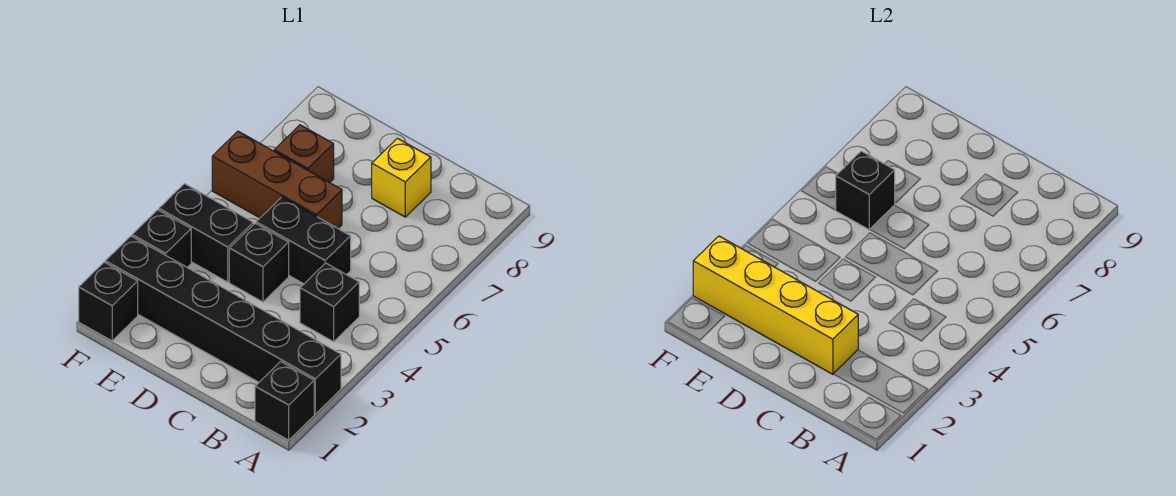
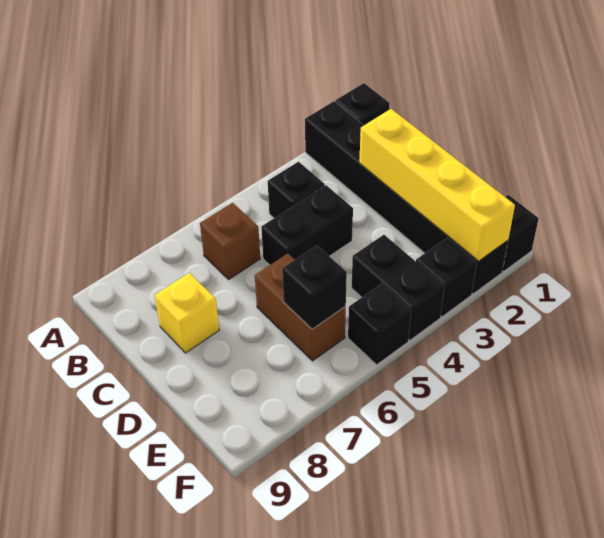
black 1x2 brick [256,197,351,284] -> black 1x2 brick turned to [261,185,353,265]
black 1x1 brick [229,223,289,302] -> black 1x1 brick moved to [348,284,411,365]
brown 1x3 brick [212,131,342,228] -> brown 1x2 brick [255,253,346,361]
brown 1x1 brick [274,125,334,183] -> brown 1x1 brick moved to [200,203,260,279]

